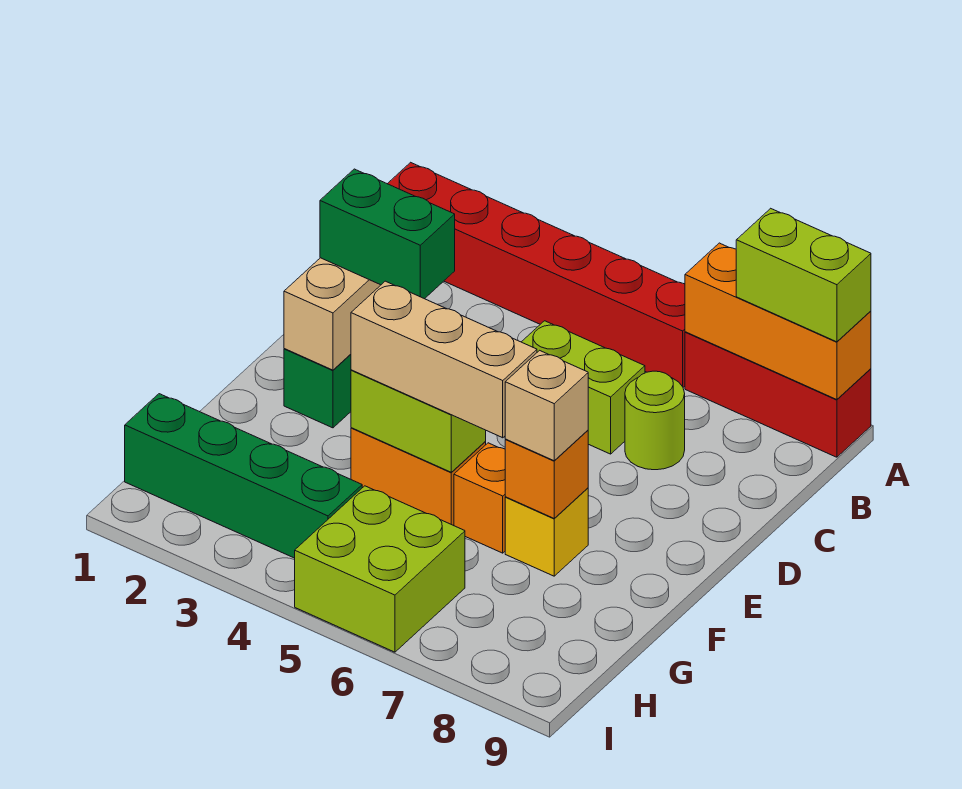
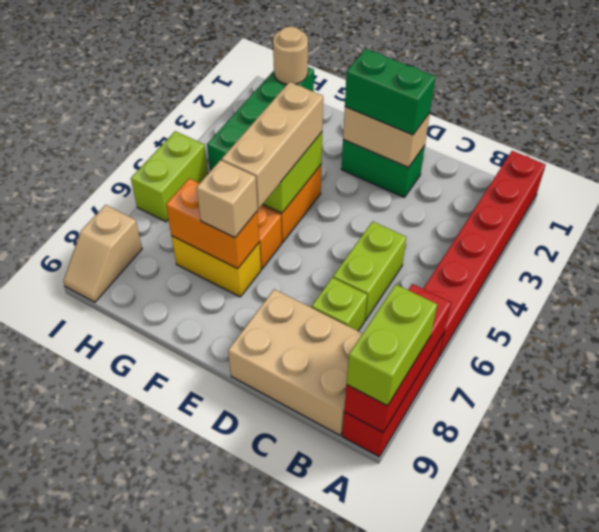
orange 1x3 brick [685,243,871,400] -> red 1x3 brick [344,284,451,432]
none -> tan 2x3 brick [228,289,363,435]
lime 1x1 round brick [625,371,685,470] -> lime 1x1 brick [312,278,367,331]
green 1x2 brick [320,169,455,299] -> green 1x2 brick turned to [345,49,435,135]
yellow 1x1 brick [505,488,588,576] -> yellow 1x2 brick [171,236,261,297]
orange 1x1 brick [505,430,588,518] -> orange 1x2 brick [166,178,259,269]
none -> tan 1x1 round brick [273,26,308,84]
lime 2x2 brick [295,486,465,652] -> lime 1x2 brick [131,131,208,222]
none -> tan 1x2 slope [63,205,142,302]

